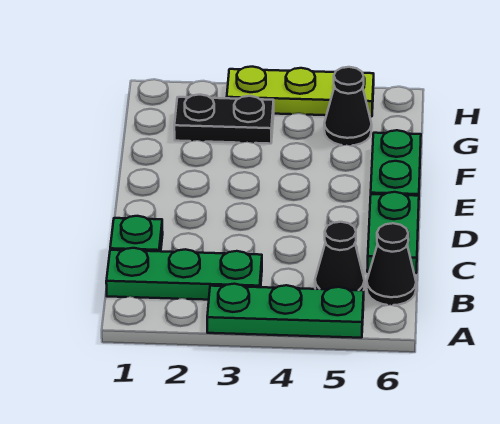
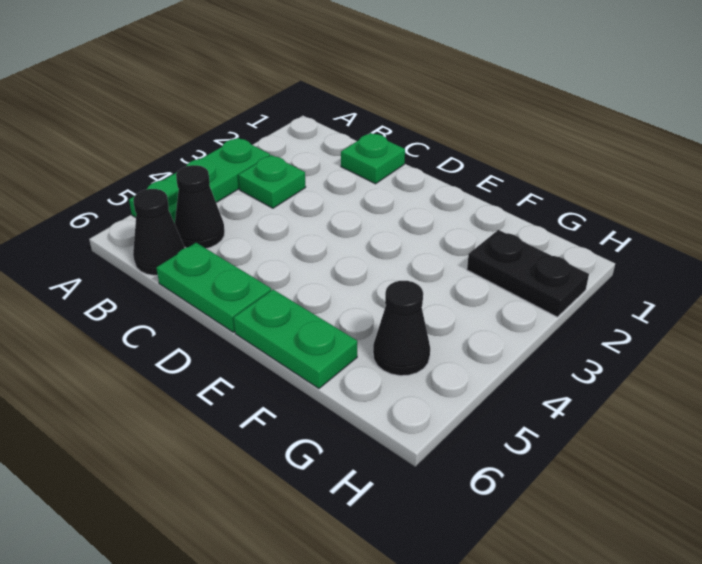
green 1x3 plate [106,248,262,300] -> green 1x1 plate [238,155,306,208]
black 1x2 plate [174,95,274,144] -> black 1x2 plate turned to [467,230,589,317]
lime 1x3 plate [227,67,374,117] -> none

